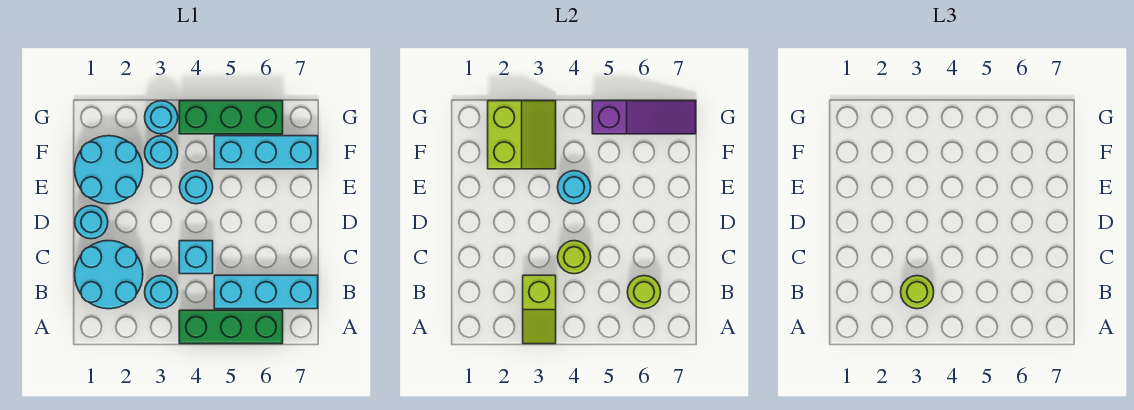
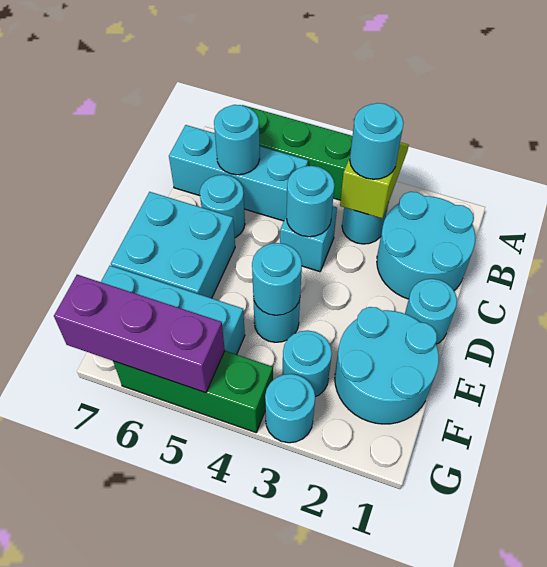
lime 1x1 round brick [901,276,934,309] -> cyan 1x1 round brick [350,103,404,179]
lime 1x1 round brick [627,276,661,309] -> cyan 1x1 round brick [214,105,260,175]
lime 1x1 round brick [558,241,591,274] -> cyan 1x1 round brick [287,166,334,237]
none -> cyan 1x1 round brick [200,175,245,238]
none -> cyan 2x2 brick [111,192,235,298]
lime 2x2 slope [488,101,556,169] -> none
purple 1x3 slope [592,101,696,134] -> purple 1x3 brick [54,275,225,393]

